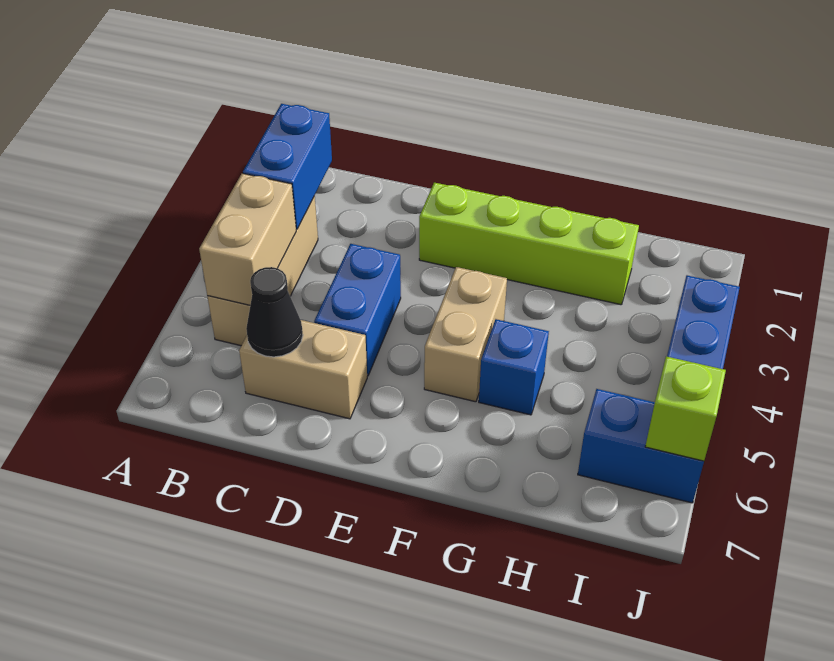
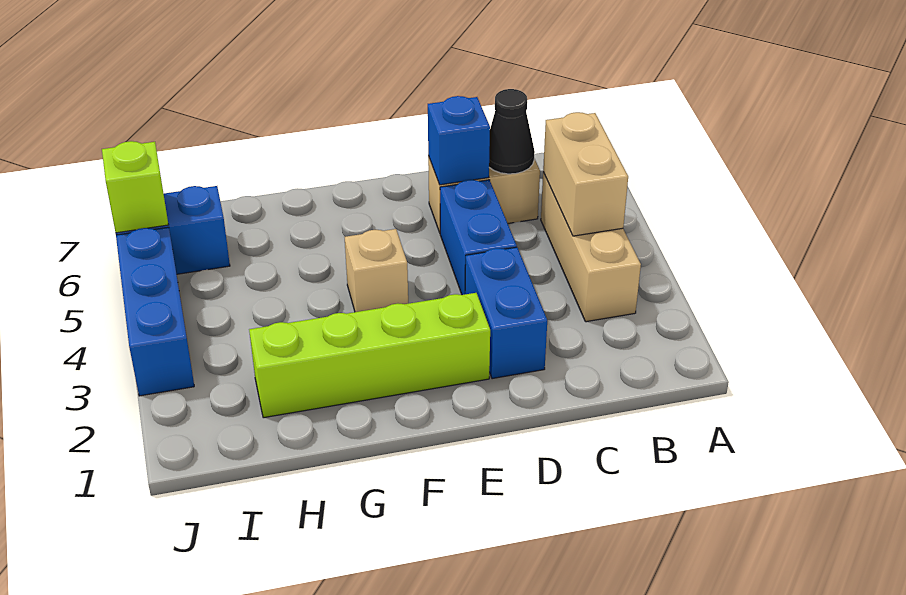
blue 1x2 brick [243,104,332,229] -> blue 1x2 brick moved to [465,247,547,379]
tan 1x2 brick [424,267,507,402] -> tan 1x1 brick [345,229,408,312]
blue 1x1 brick [479,319,549,415] -> blue 1x1 brick moved to [428,96,490,185]

